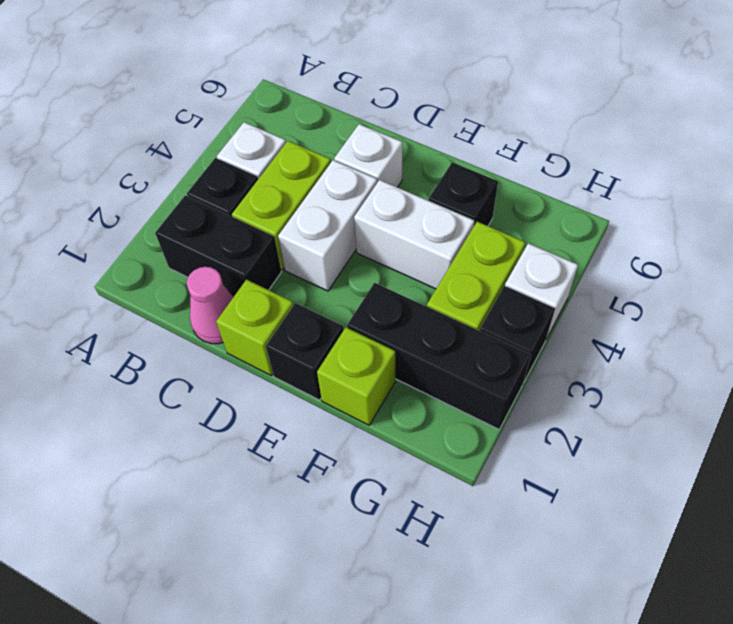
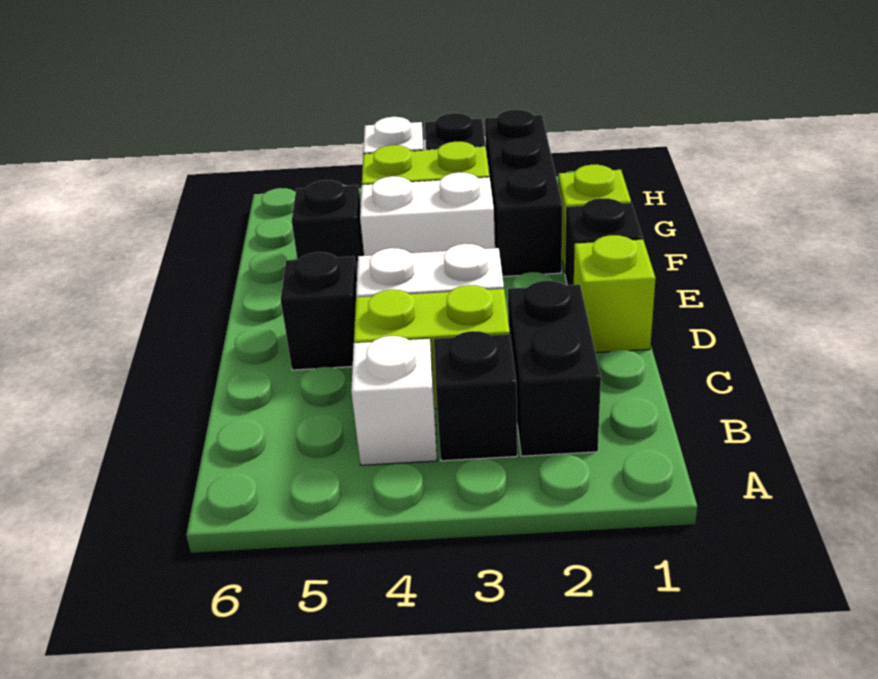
pink 1x1 cone [187,267,233,344] -> none
white 1x1 brick [334,124,403,187] -> black 1x1 brick [281,252,357,370]
white 1x2 brick [354,180,474,289] -> white 1x2 brick turned to [360,172,495,256]

